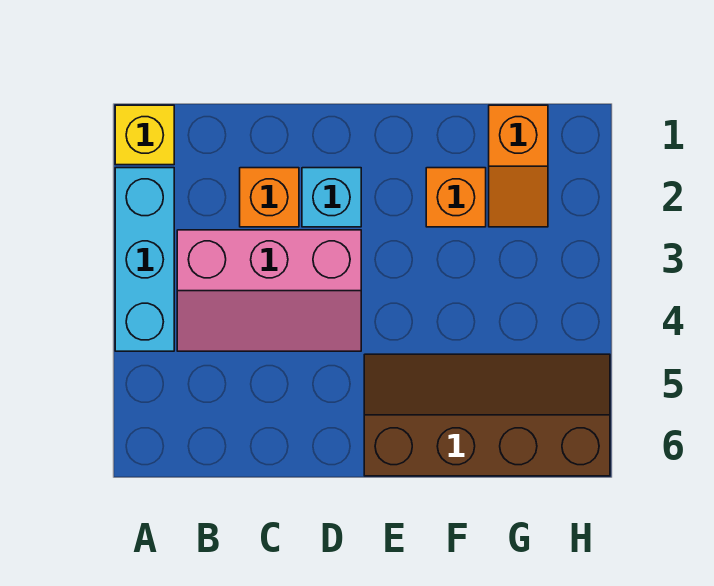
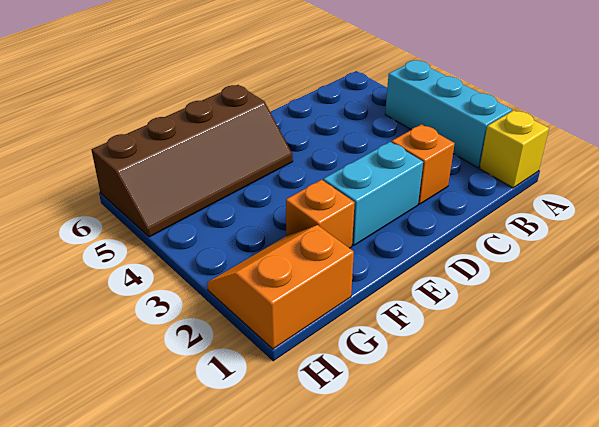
pink 2x3 slope [177,230,361,351] -> none
cyan 1x1 brick [302,168,361,227] -> cyan 1x2 brick [323,142,423,245]
orange 1x2 slope [489,105,548,227] -> orange 2x2 slope [207,225,354,349]

